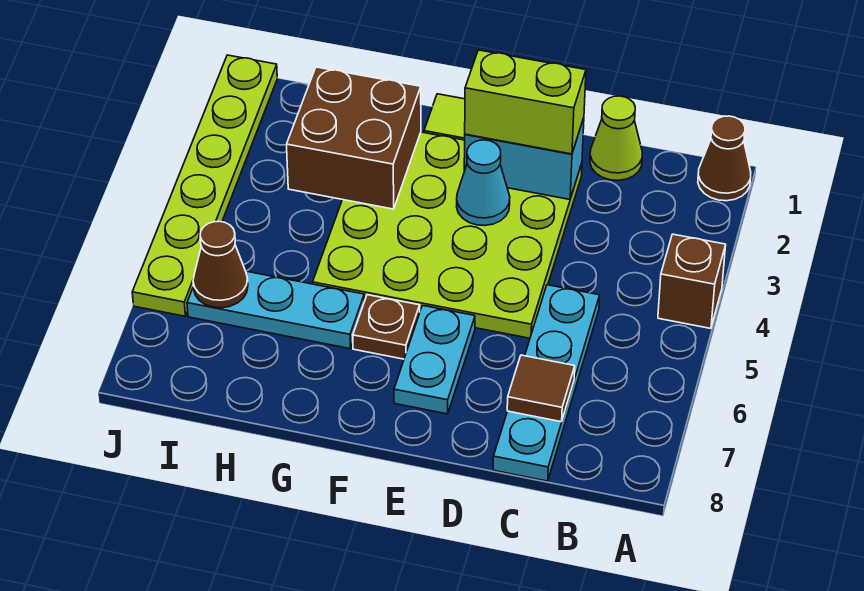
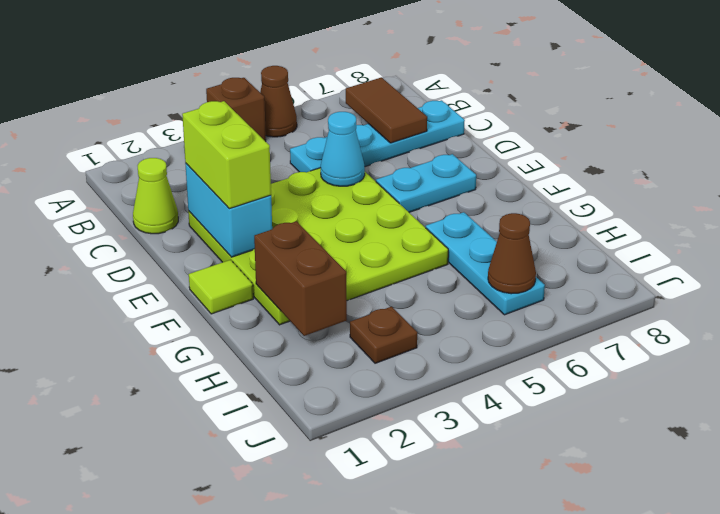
brown 1x1 cone [698,116,751,201] -> brown 1x1 cone moved to [260,66,297,137]
brown 1x1 tile [507,355,575,422] -> brown 1x2 tile [346,77,427,143]
cyan 1x1 cone [457,140,510,226] -> cyan 1x1 cone moved to [321,112,365,186]
brown 1x1 plate [353,295,420,359] -> brown 1x1 plate moved to [350,307,417,363]
brown 2x2 brick [287,67,421,209] -> brown 1x2 brick [254,221,347,336]
lime 1x6 plate [132,55,277,316] -> none

